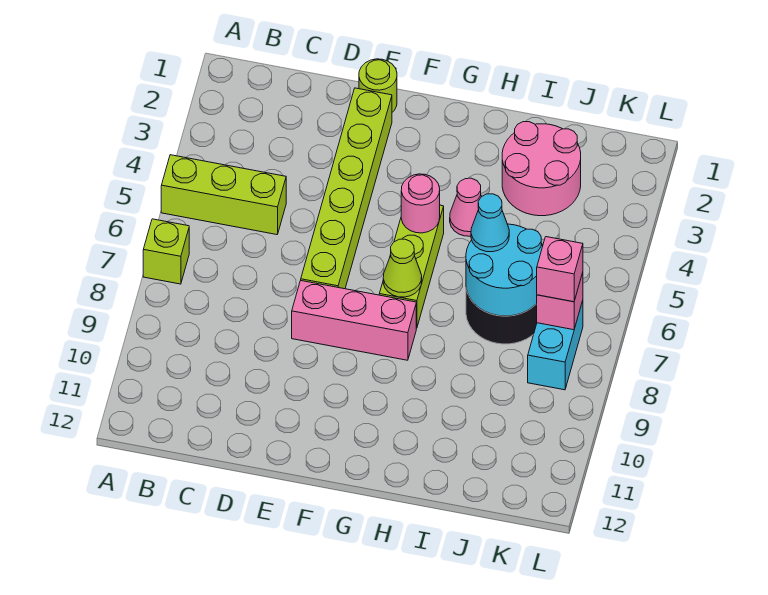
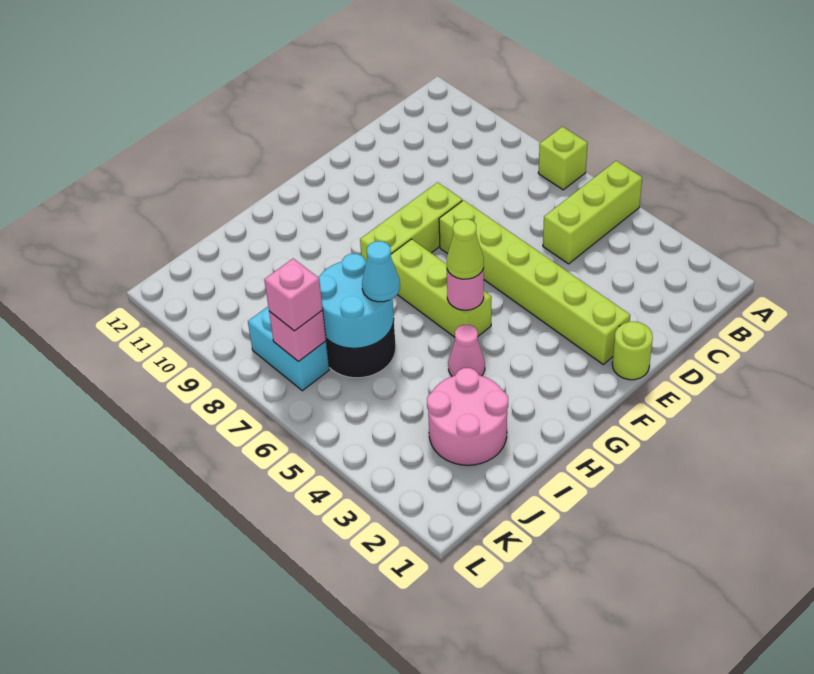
pink 1x3 brick [292,281,416,360] -> lime 1x3 brick [360,182,462,261]
lime 1x1 cone [383,239,422,297] -> lime 1x1 cone moved to [447,219,484,279]

